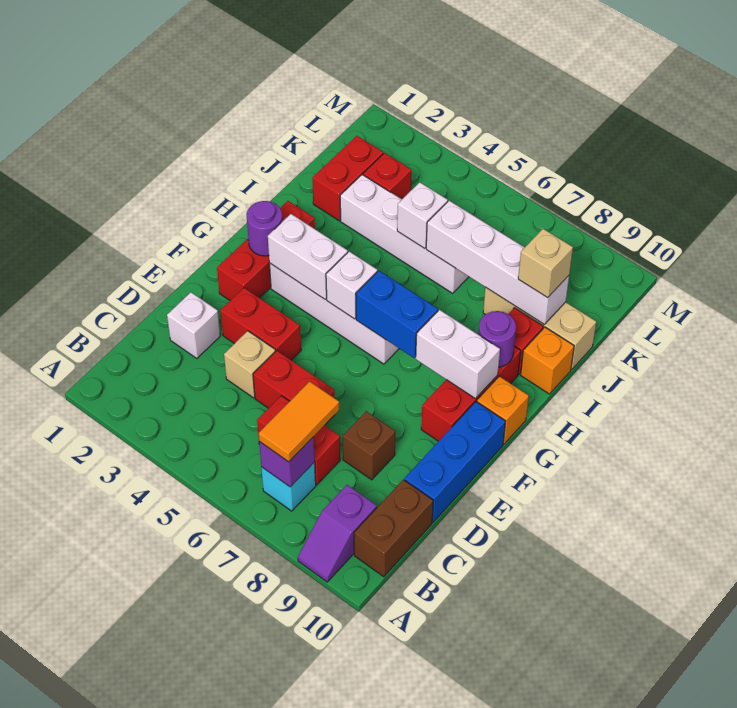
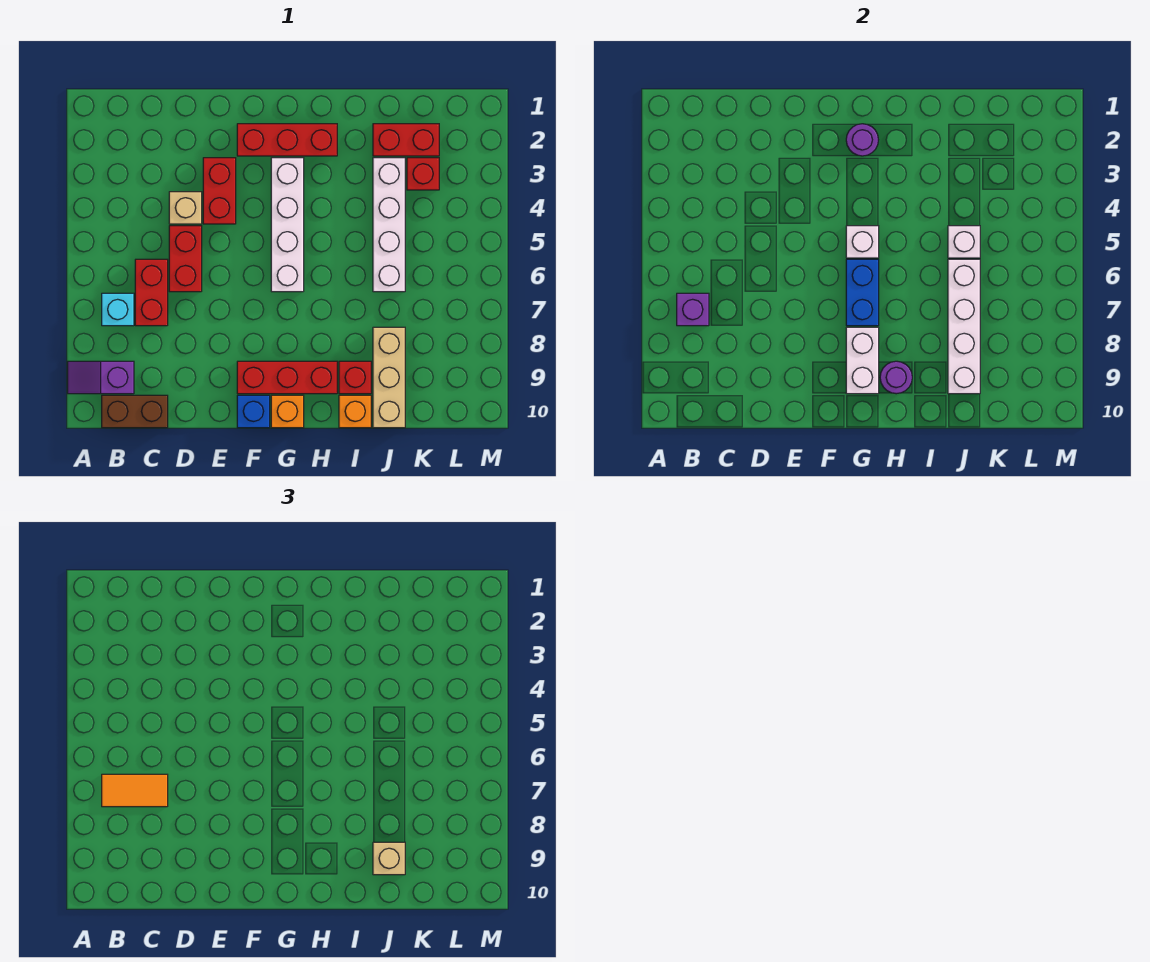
white 1x1 brick [167,292,220,358] -> none
brown 1x1 brick [343,411,395,480] -> none
blue 1x3 brick [404,402,505,522] -> blue 1x1 brick [237,395,270,428]
white 1x2 brick [268,214,348,299] -> none

